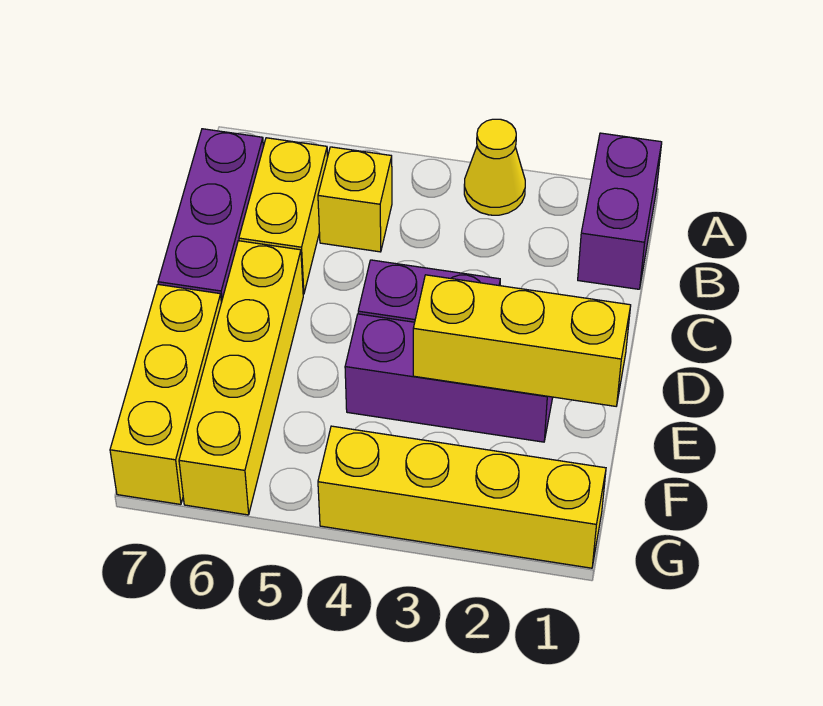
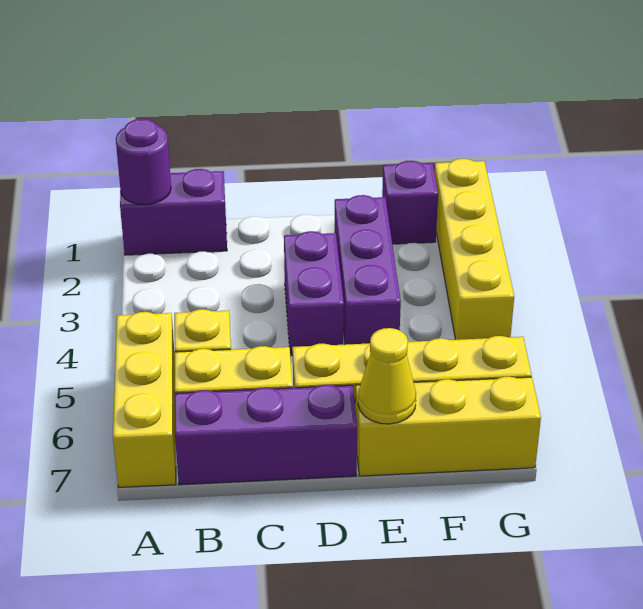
none -> purple 1x1 round brick [116,119,171,205]
yellow 1x1 cone [464,119,525,215] -> yellow 1x1 cone moved to [358,328,416,424]
yellow 1x3 brick [413,275,631,406] -> yellow 1x3 brick moved to [113,312,176,487]
none -> purple 1x1 brick [382,161,438,244]

